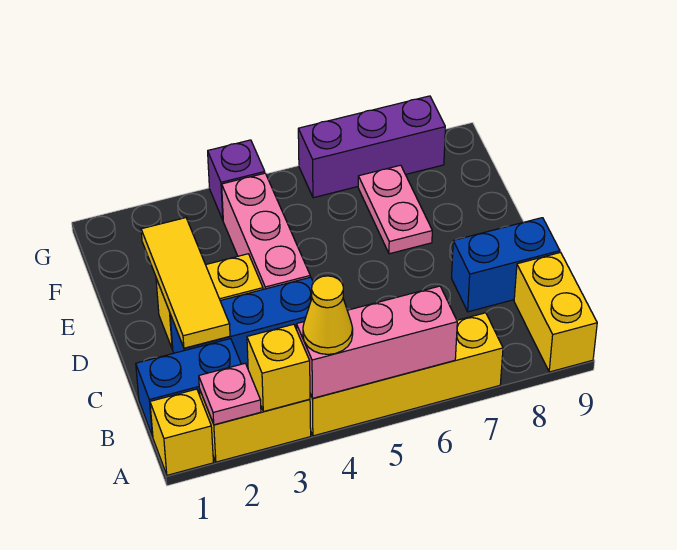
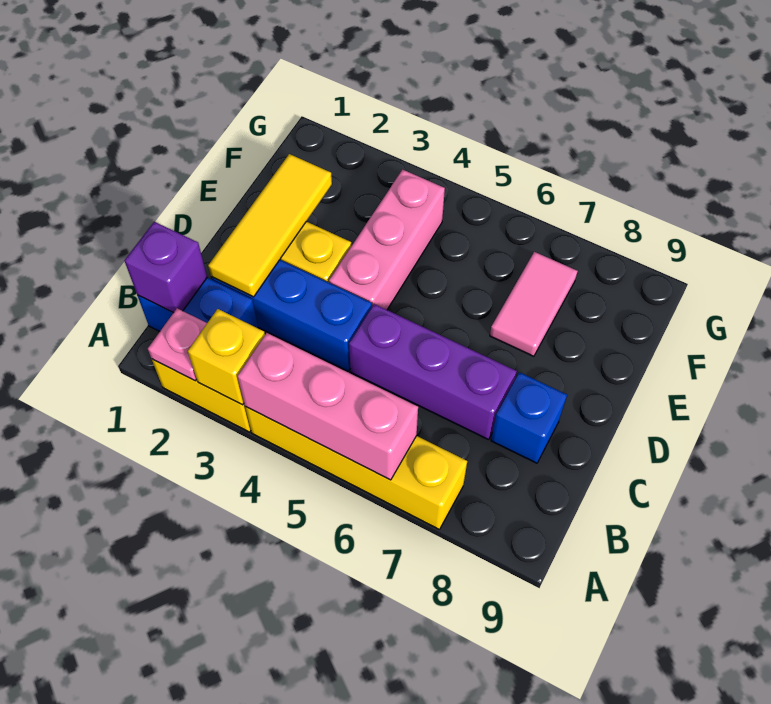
yellow 1x1 brick [150,389,214,475] -> none
yellow 1x1 cone [303,276,353,354] -> none
yellow 1x2 brick [514,252,597,372] -> none
blue 1x2 brick [452,218,560,312] -> blue 1x1 brick [491,372,567,463]
pink 1x2 plate [358,165,432,254] -> pink 1x2 tile [490,252,578,356]
purple 1x1 brick [208,140,265,220] -> purple 1x1 brick moved to [124,222,207,313]
purple 1x3 brick [298,96,445,198] -> purple 1x3 brick moved to [349,304,517,440]

